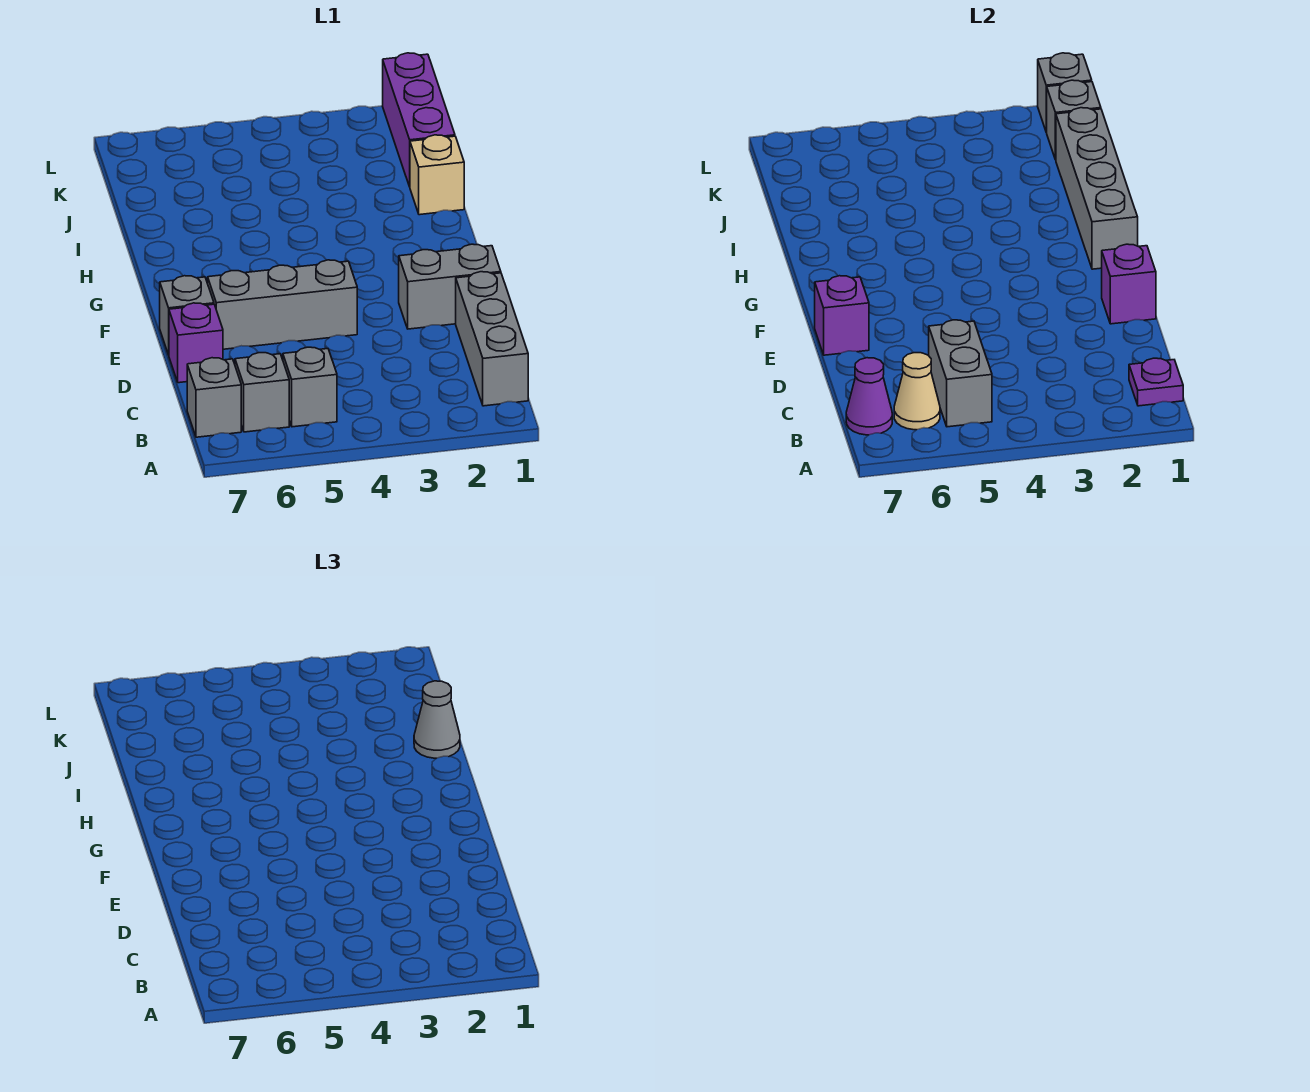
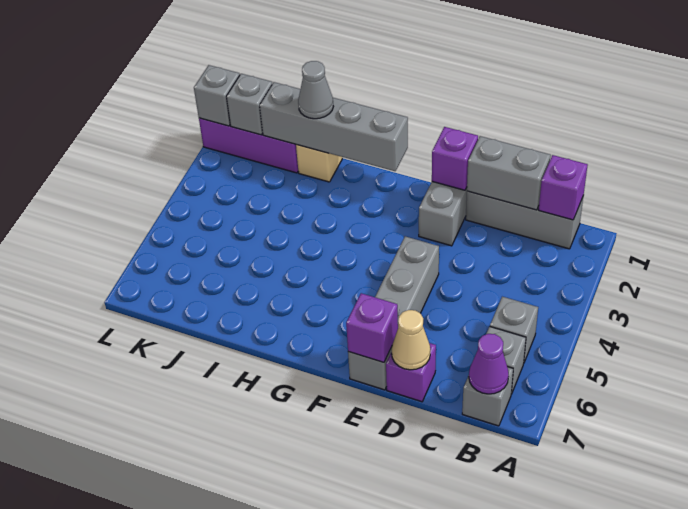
purple 1x1 plate [1129,358,1183,406] -> purple 1x1 brick [539,155,588,220]
grey 1x2 brick [929,320,992,427] -> grey 1x2 brick moved to [467,136,551,210]
tan 1x1 cone [894,353,940,430] -> tan 1x1 cone moved to [392,310,430,370]

